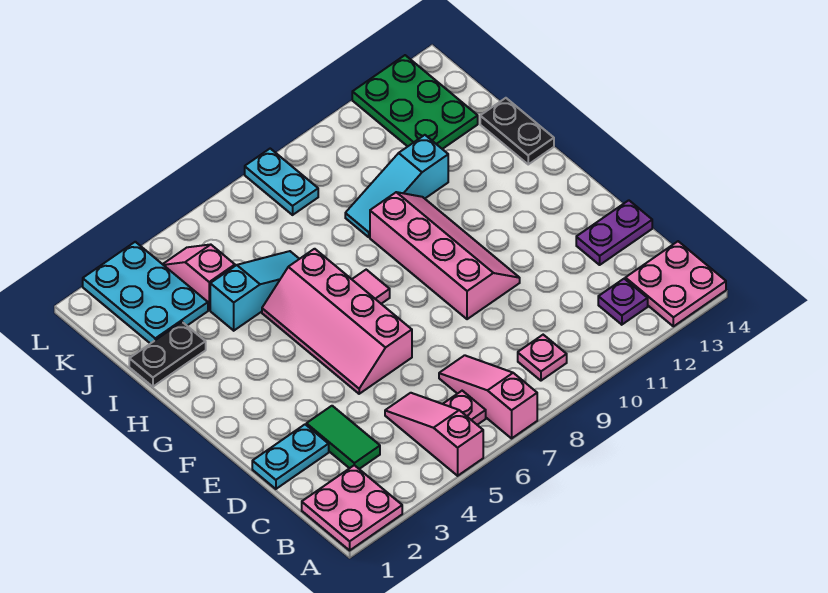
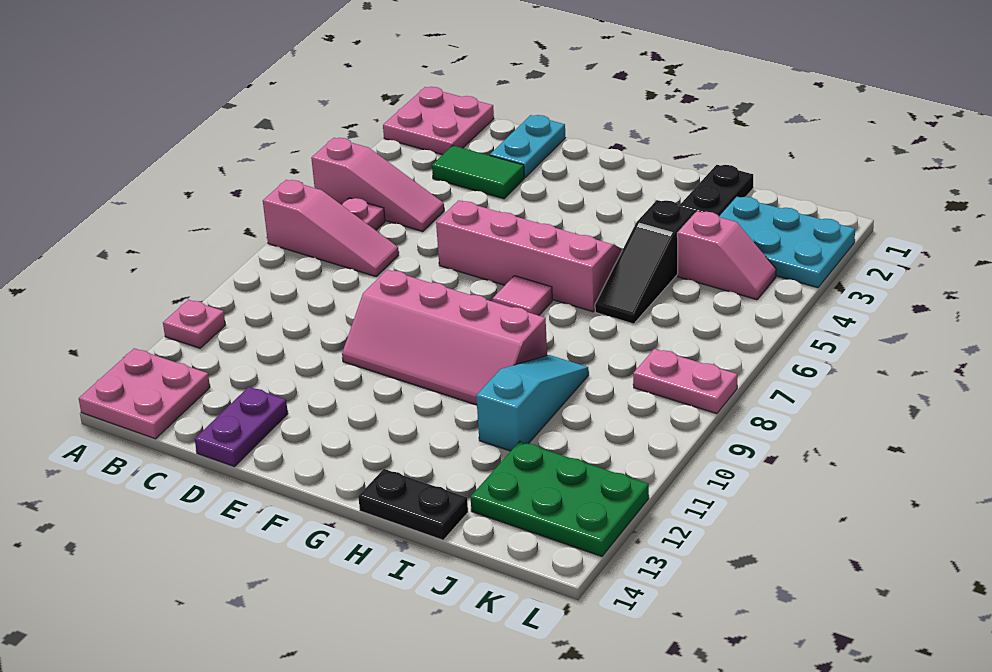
pink 1x1 plate [518,335,567,381] -> pink 1x1 plate moved to [163,300,225,348]
purple 1x1 plate [598,279,648,325] -> none
cyan 1x3 slope [210,251,299,331] -> black 1x3 slope [595,200,695,324]
cyan 1x2 plate [245,149,318,215] -> pink 1x2 plate [633,349,737,414]

